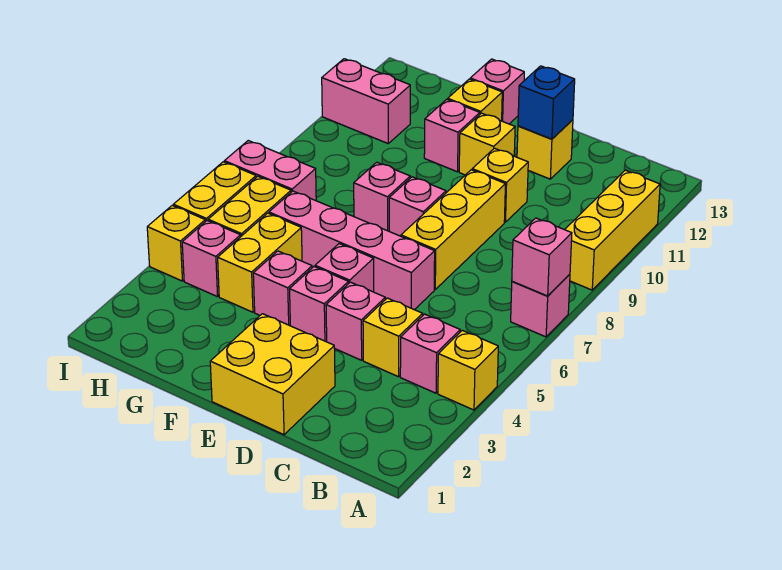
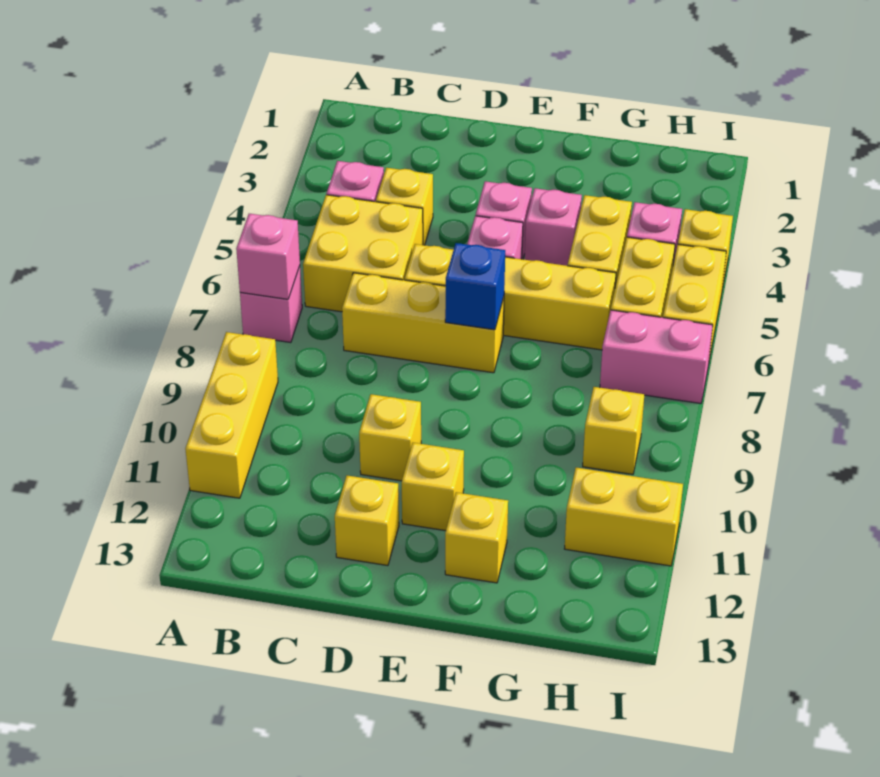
yellow 1x1 brick [438,330,498,410] -> yellow 1x1 brick moved to [583,387,644,474]
yellow 2x2 brick [210,314,335,435] -> yellow 2x2 brick moved to [303,195,423,312]
pink 1x1 brick [326,282,385,360] -> none
pink 1x4 brick [269,191,435,310] -> yellow 1x4 brick [405,244,616,350]
yellow 1x3 brick [401,170,505,289] -> yellow 1x3 brick turned to [342,273,504,373]
blue 1x1 brick [518,66,575,139] -> blue 1x1 brick moved to [445,243,505,330]
pink 1x1 brick [389,177,446,236] -> none
pink 1x1 brick [354,162,410,231] -> none
pink 1x1 brick [424,99,480,172] -> none
pink 1x1 brick [470,59,524,124] -> none
pink 1x2 brick [322,59,410,143] -> yellow 1x2 brick [565,468,683,566]

